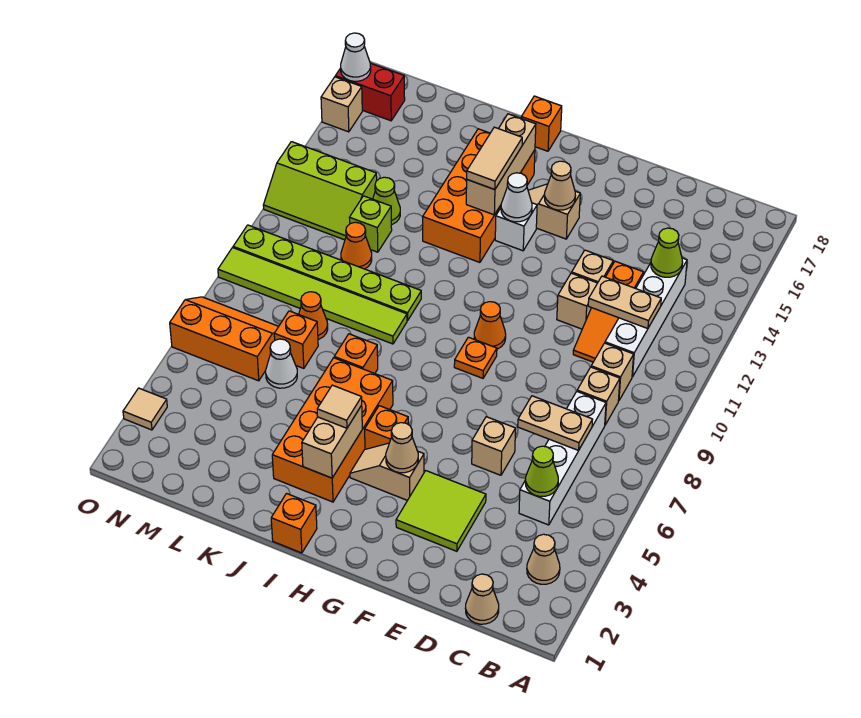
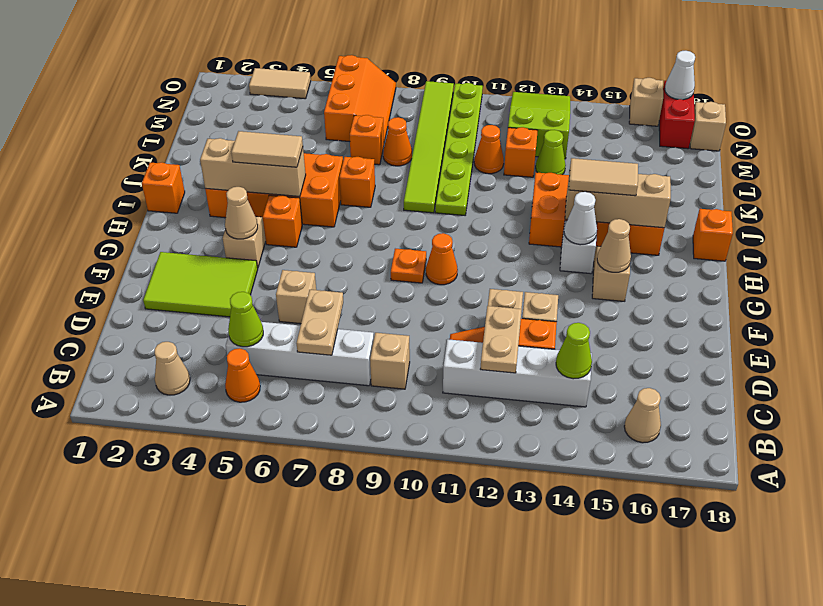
none -> orange 1x1 cone [225,348,260,402]
tan 1x1 cone [466,574,499,624] -> tan 1x1 cone moved to [624,388,661,443]
tan 1x1 brick [591,343,634,401] -> tan 1x1 brick moved to [690,102,726,151]
lime 2x2 tile [396,471,486,551] -> lime 2x3 tile [143,252,258,317]
tan 1x2 brick [302,406,362,478] -> tan 1x3 brick [200,138,306,197]
tan 1x1 tile [317,385,362,428] -> tan 1x2 tile [231,131,303,167]
white 1x1 cone [266,339,297,388] -> none
lime 1x1 brick [349,196,392,252] -> orange 1x1 brick [504,127,538,177]
lime 2x3 slope [263,142,377,240] -> lime 2x3 slope turned to [508,92,570,159]
tan 1x1 tile [123,388,167,430] -> tan 1x2 tile [249,68,311,99]

